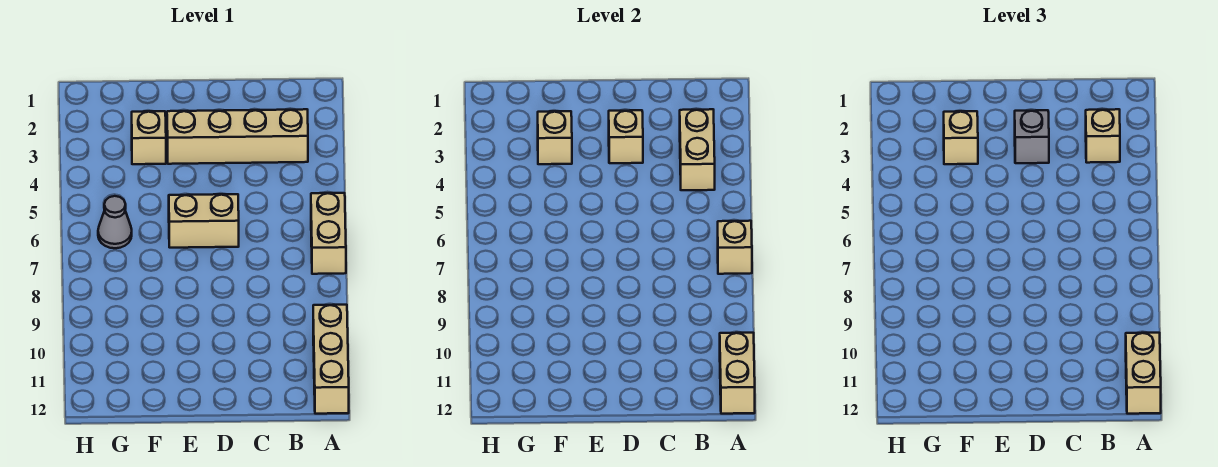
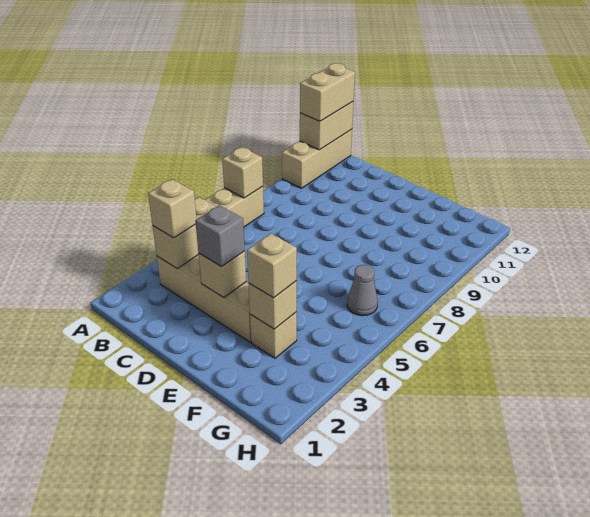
tan 1x2 brick [169,194,239,248] -> none

